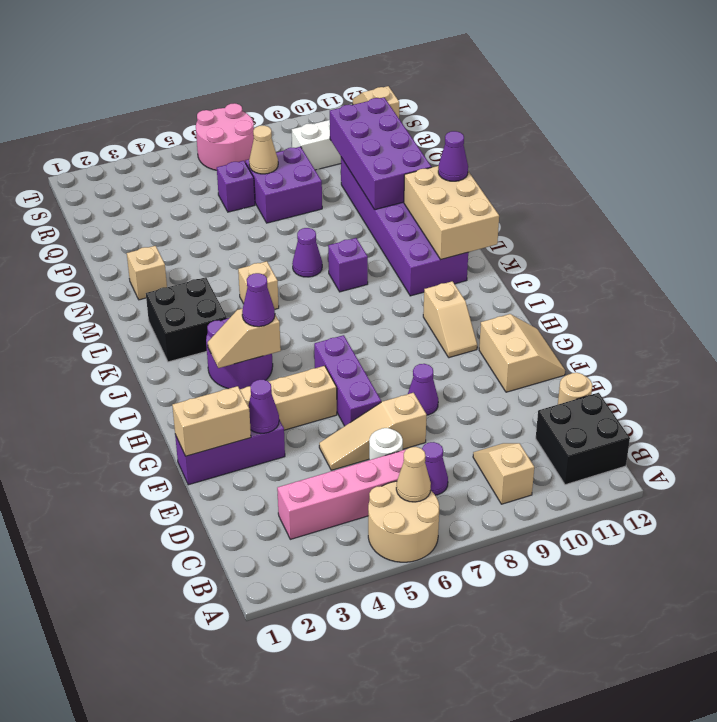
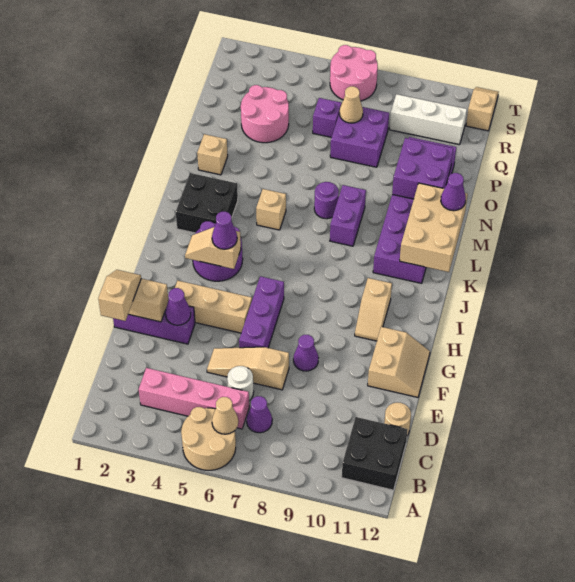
tan 1x2 slope [473,443,534,504] -> tan 1x2 slope moved to [98,270,141,321]
purple 1x1 brick [328,238,368,292] -> purple 1x2 brick [330,185,366,246]
purple 1x1 cone [292,228,322,277] -> purple 1x1 round brick [314,182,339,219]
purple 2x4 brick [330,97,431,210] -> purple 2x2 brick [392,138,453,199]
none -> pink 2x2 round brick [241,85,289,143]

